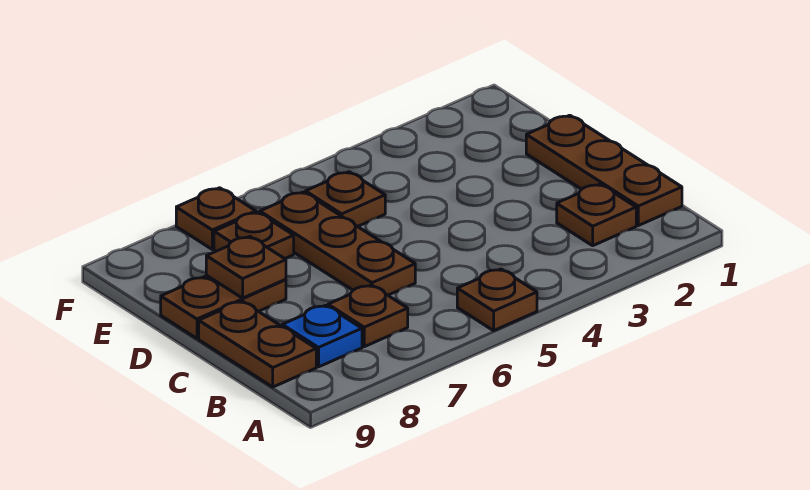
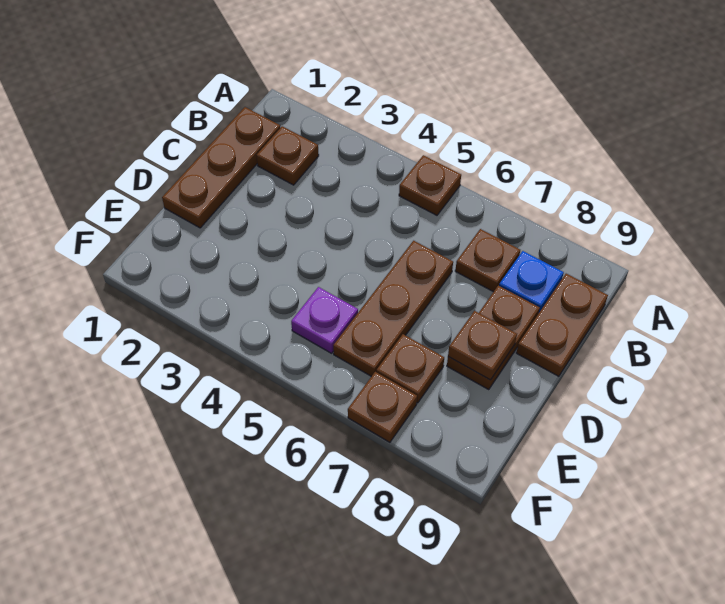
brown 1x2 plate [161,276,286,338] -> brown 1x2 plate turned to [447,286,540,390]
brown 1x1 plate [306,172,385,227] -> purple 1x1 plate [291,287,358,353]

